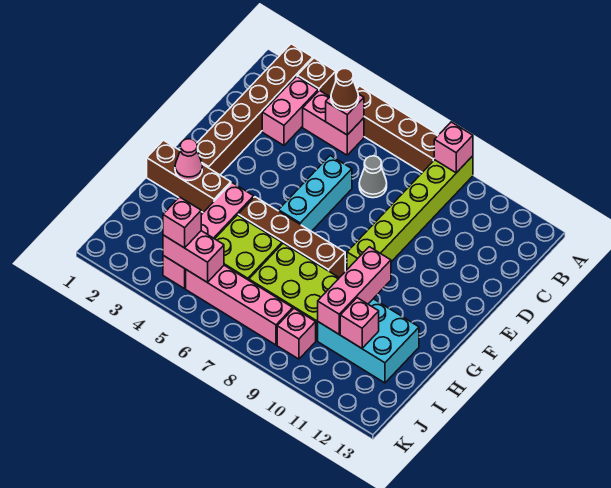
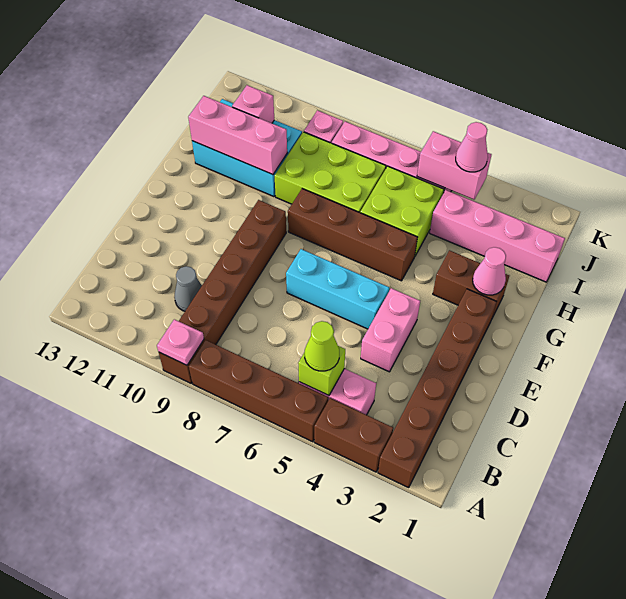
brown 1x1 brick [297,58,336,97] -> brown 1x2 brick [314,398,393,472]
lime 1x6 brick [347,156,473,269] -> brown 1x6 brick [159,200,286,383]
pink 1x1 brick [434,122,473,173] -> pink 1x1 plate [157,319,204,365]
pink 1x2 brick [262,76,318,145] -> pink 1x2 brick moved to [361,288,420,372]
pink 1x1 brick [326,94,364,135] -> lime 1x1 brick [298,346,345,395]
brown 1x1 cone [331,68,358,110] -> lime 1x1 cone [305,321,339,371]
grey 1x1 cone [359,156,387,198] -> grey 1x1 cone moved to [174,266,202,311]
cyan 1x3 brick [279,156,352,231] -> cyan 1x3 brick turned to [286,249,389,329]
brown 1x3 brick [147,140,231,212] -> brown 1x2 brick [433,250,509,318]
pink 1x4 brick [163,183,254,289] -> pink 1x4 brick turned to [430,190,565,282]
pink 1x3 brick [318,247,391,334] -> pink 1x3 brick turned to [188,96,287,175]
pink 1x1 brick [163,197,201,248] -> pink 1x1 cone [456,122,488,172]

